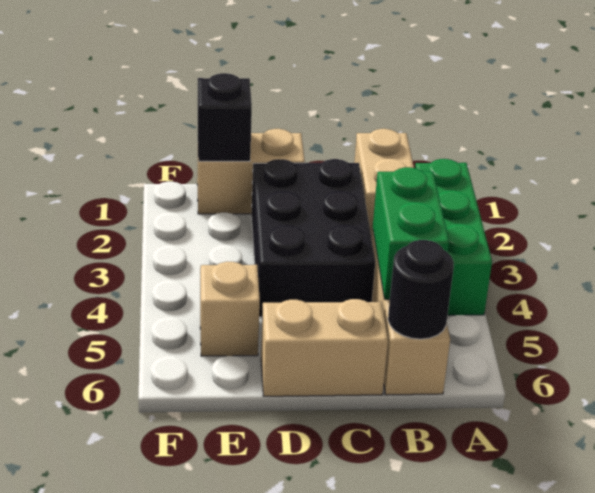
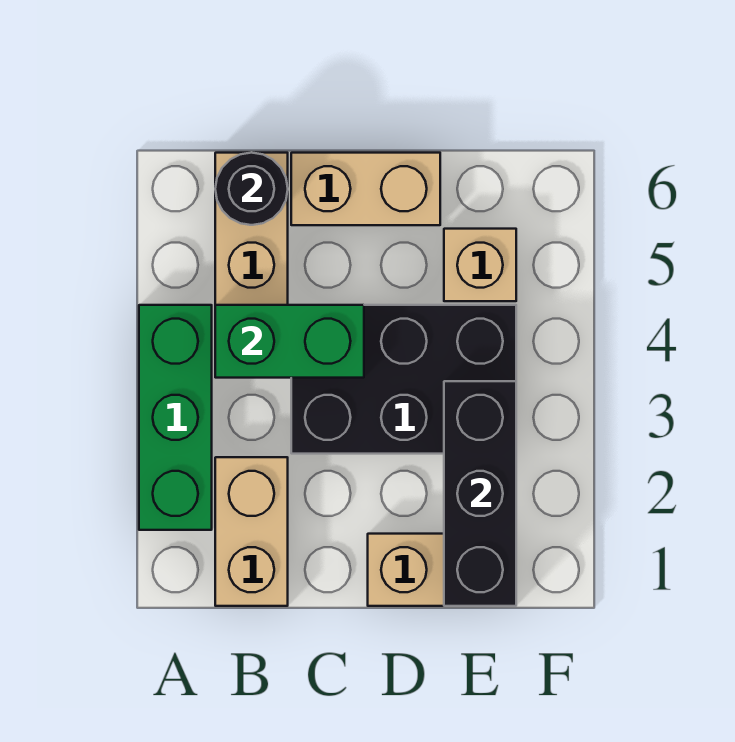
green 1x2 brick [373,167,449,299] -> green 1x2 brick turned to [215,305,364,378]
black 2x3 brick [252,159,375,317] -> black 2x3 brick turned to [291,305,516,454]
black 1x1 brick [198,73,252,161] -> black 1x3 brick [444,381,516,606]

